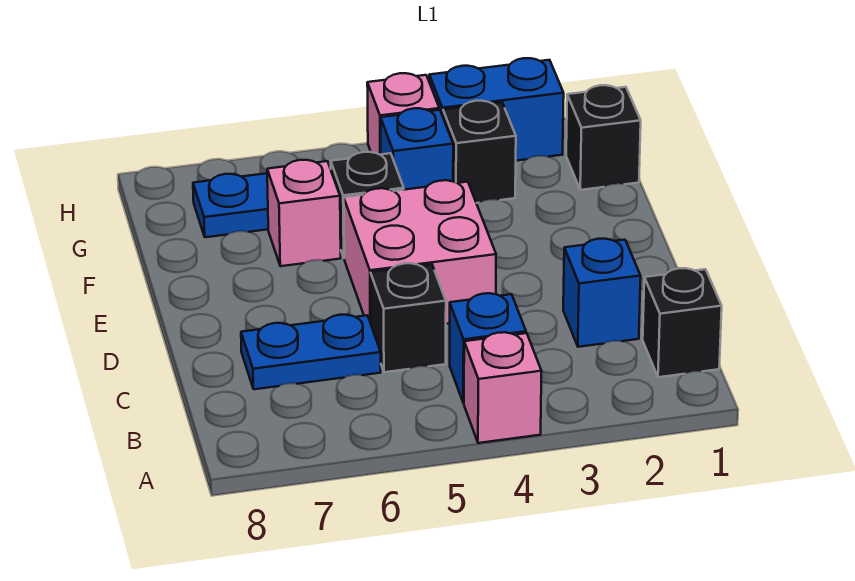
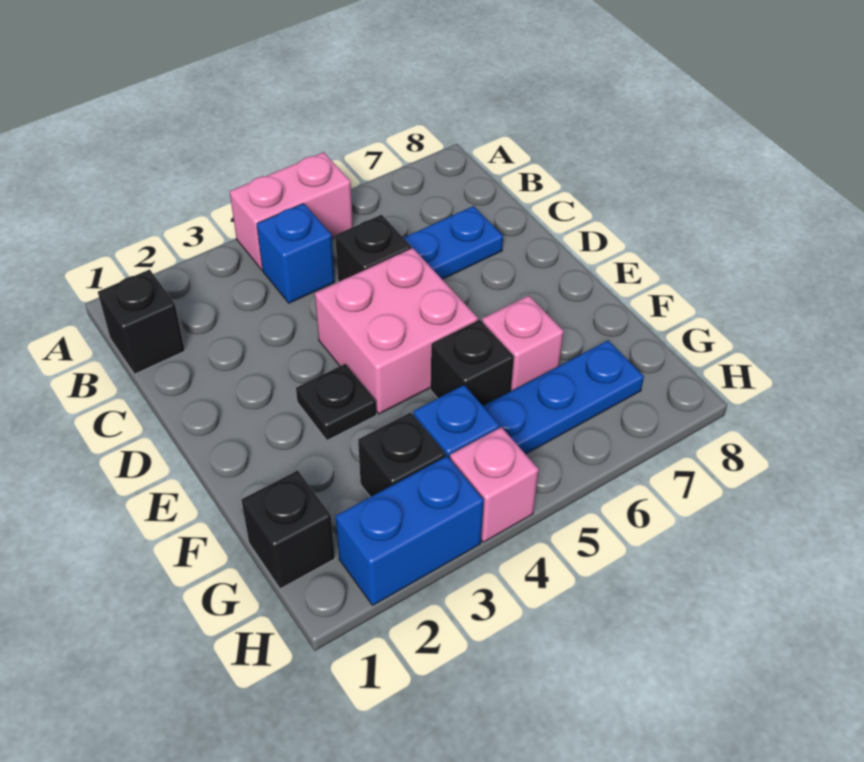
pink 1x1 brick [464,332,542,443] -> pink 1x2 brick [230,152,353,270]
blue 1x1 brick [563,239,641,347] -> none
none -> black 1x1 plate [296,364,376,440]

